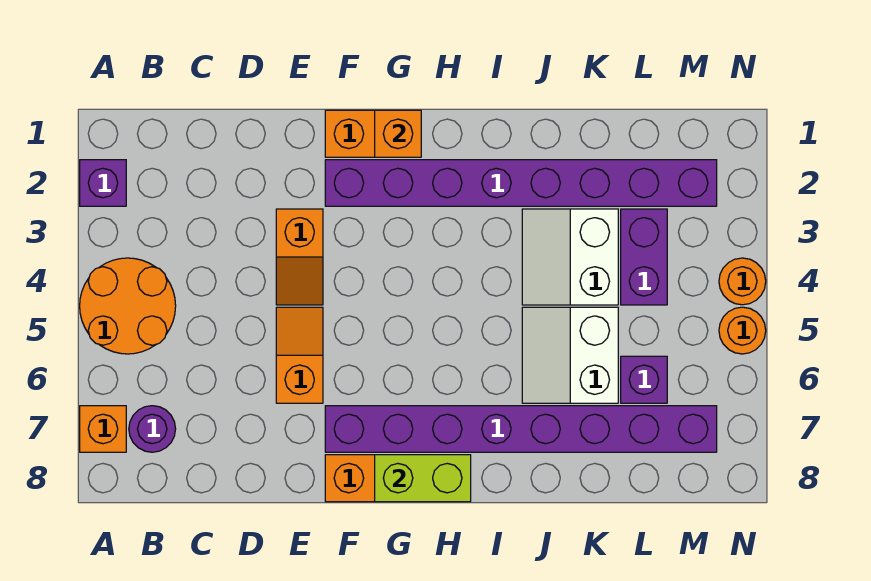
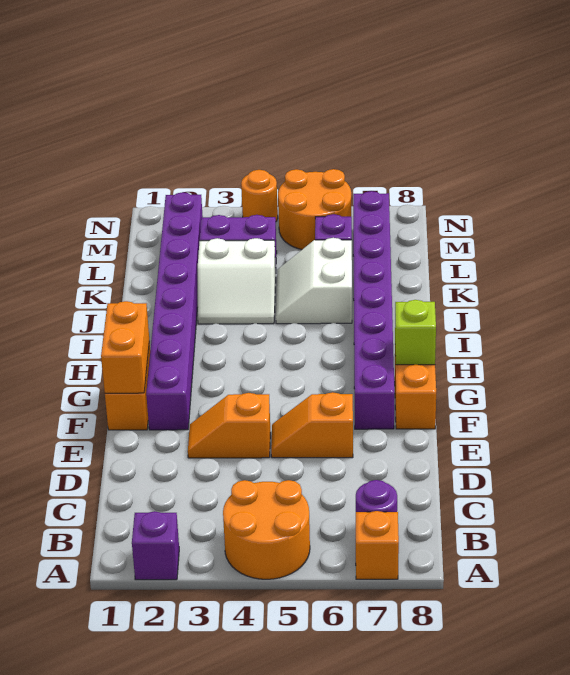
orange 1x2 slope [276,209,323,305] -> orange 1x2 slope turned to [188,393,270,458]
orange 1x1 brick [375,110,421,157] -> orange 1x2 brick [101,301,149,393]
lime 1x2 brick [375,455,471,502] -> lime 1x1 brick [395,300,436,365]
white 2x2 slope [522,307,618,403] -> white 2x2 slope turned to [276,238,352,324]
orange 1x1 round brick [719,307,766,354] -> orange 2x2 round brick [278,169,351,250]

